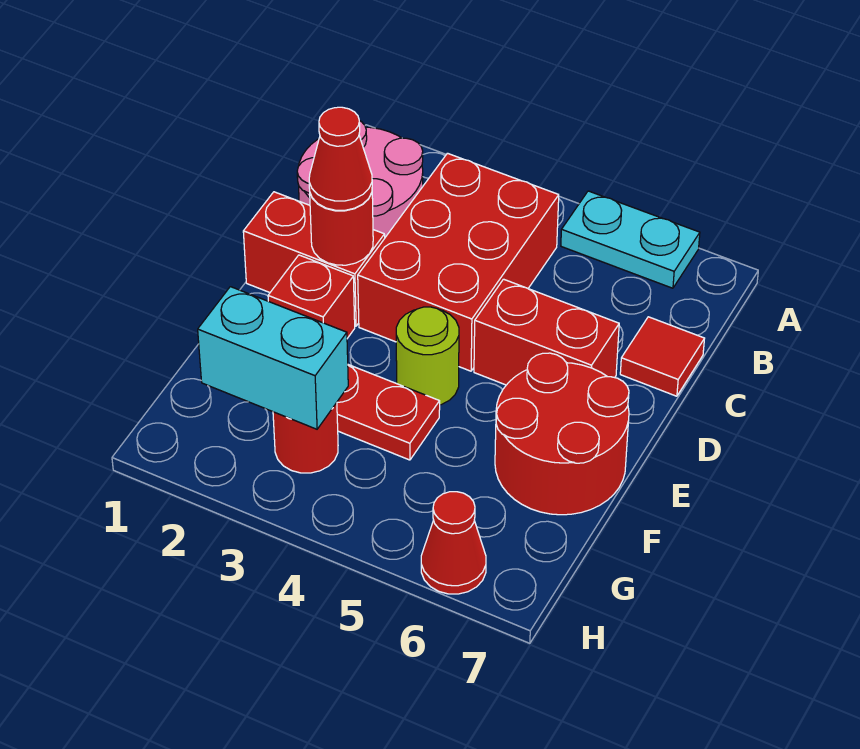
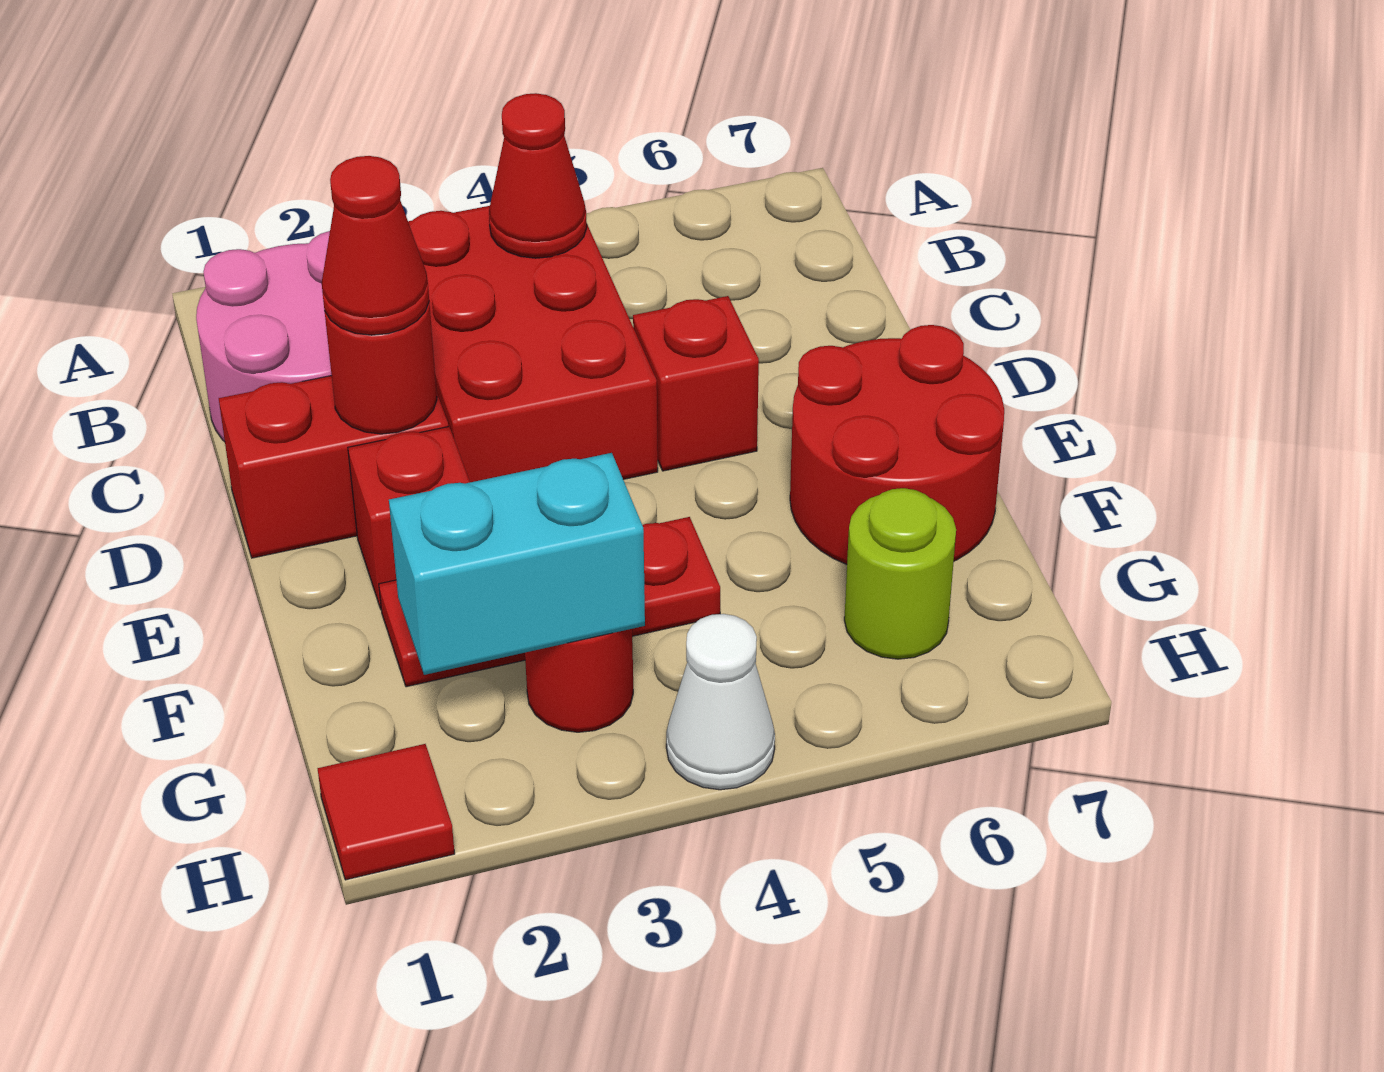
cyan 1x2 plate [561,191,700,288] -> none
red 1x1 tile [620,317,705,396] -> red 1x1 tile moved to [318,744,455,880]
red 1x2 brick [474,279,619,385] -> red 1x1 brick [633,296,759,471]
lime 1x1 round brick [396,307,459,405] -> lime 1x1 round brick moved to [844,488,956,659]
none -> white 1x1 cone [666,614,775,790]
red 1x1 cone [421,492,486,594] -> red 1x1 cone moved to [489,93,587,258]

